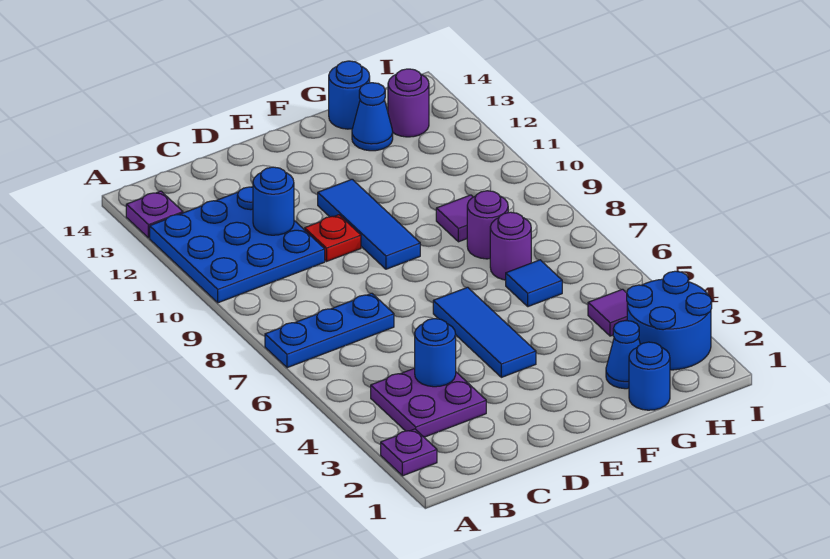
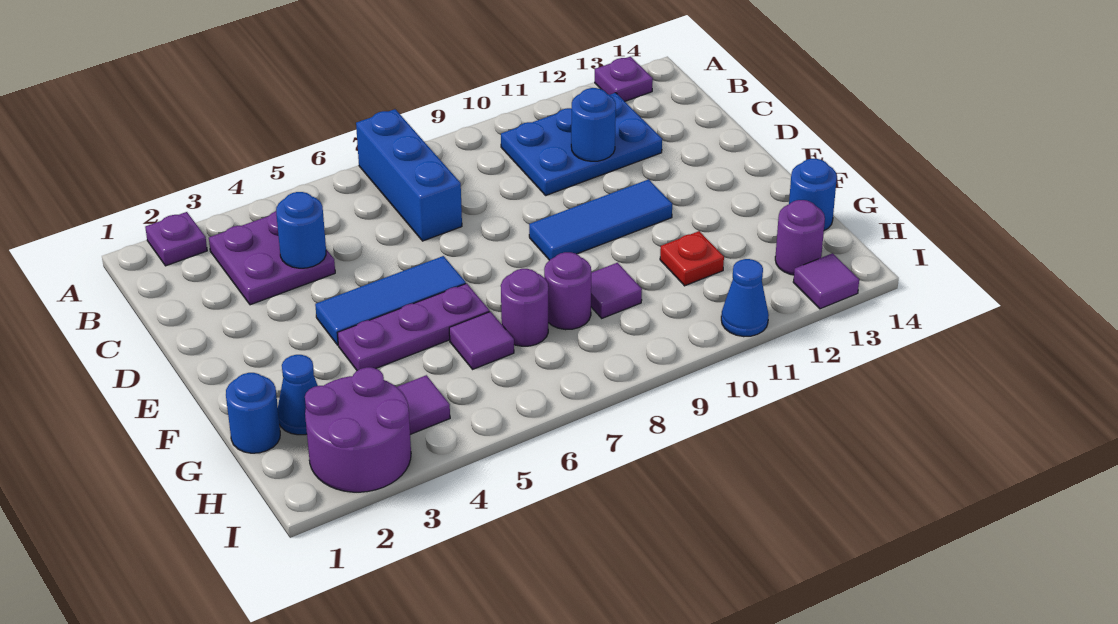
blue 1x3 plate [265,293,394,368] -> blue 1x3 brick [356,109,462,241]
blue 3x3 plate [150,187,325,303] -> blue 2x3 plate [501,93,662,195]
red 1x1 plate [305,215,361,261] -> red 1x1 plate moved to [660,231,724,286]
none -> purple 1x3 plate [337,283,490,371]
blue 1x1 tile [506,260,562,307] -> purple 1x1 tile [449,312,514,369]
blue 1x1 cone [352,83,393,151] -> blue 1x1 cone moved to [721,259,769,337]
blue 2x2 round brick [627,271,712,370] -> purple 2x2 round brick [305,367,411,492]
none -> purple 1x1 tile [793,253,859,309]

